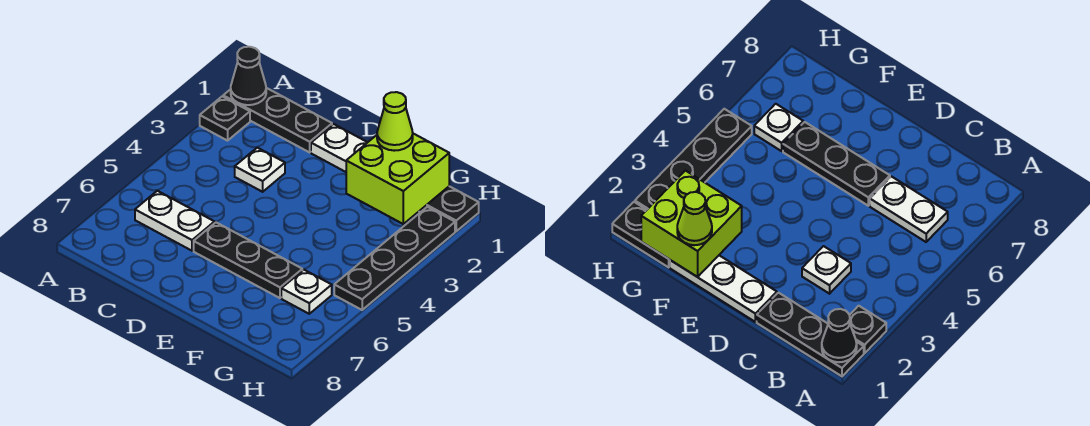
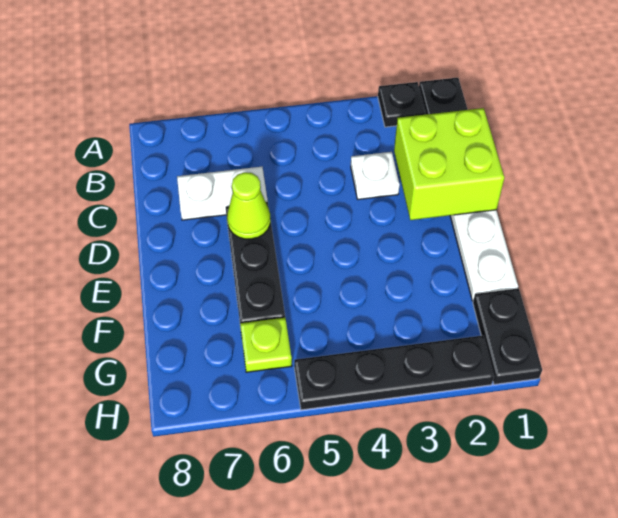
black 1x1 cone [231,47,266,105] -> none
white 1x2 plate [135,191,215,251] -> white 1x2 plate turned to [177,167,268,220]
lime 2x2 brick [346,134,449,224] -> lime 2x2 brick moved to [394,108,504,220]
lime 1x1 cone [377,92,413,151] -> lime 1x1 cone moved to [227,172,270,239]
white 1x1 plate [281,270,332,314] -> lime 1x1 plate [240,318,292,372]

